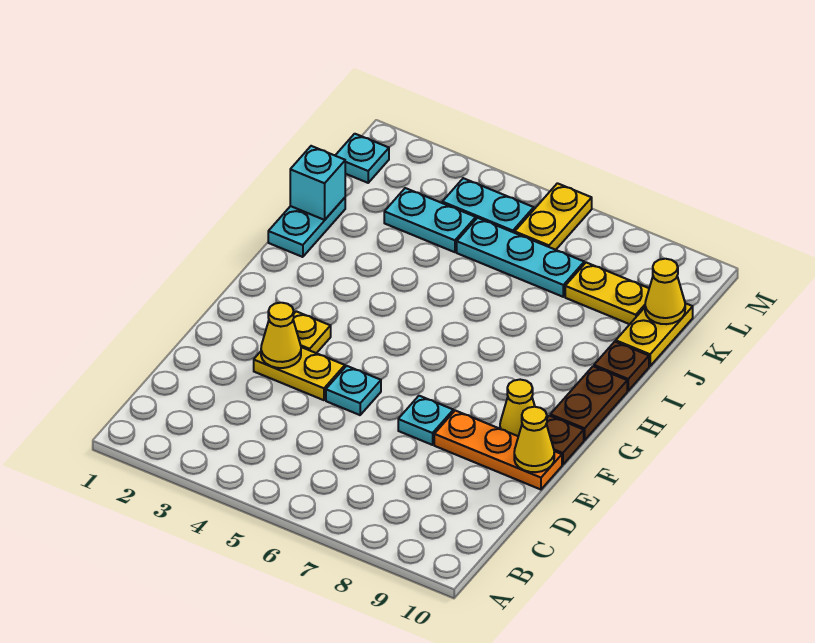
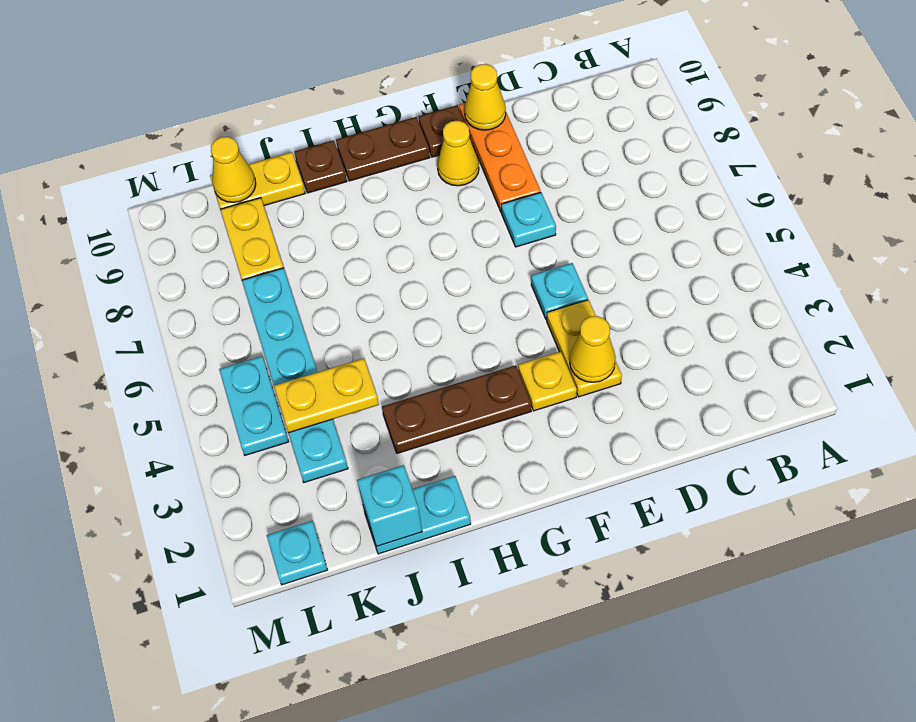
none -> brown 1x3 plate [382,365,531,453]
yellow 1x2 plate [515,183,592,250] -> yellow 1x2 plate moved to [274,358,379,433]

